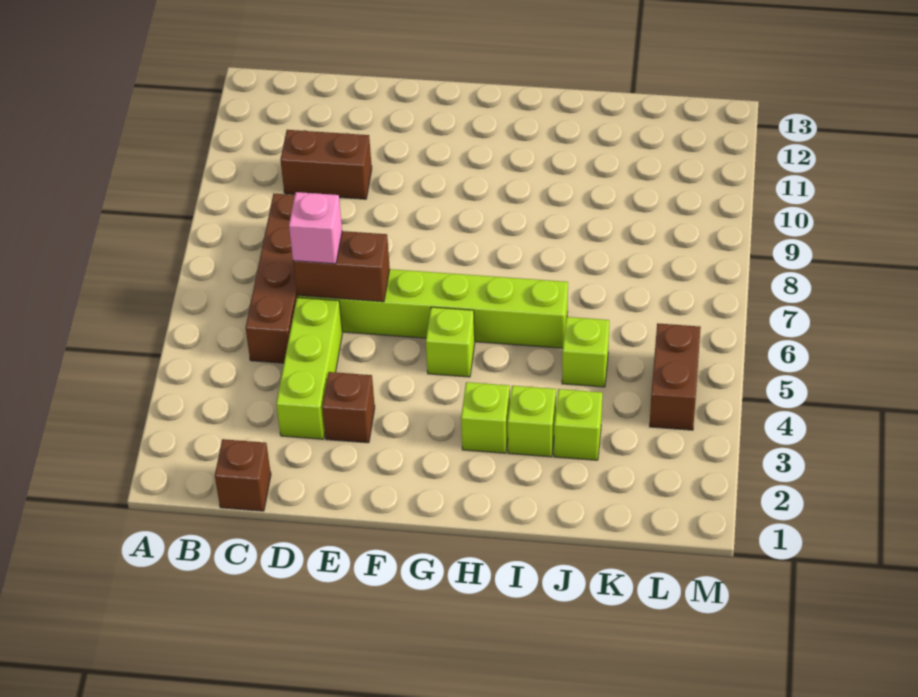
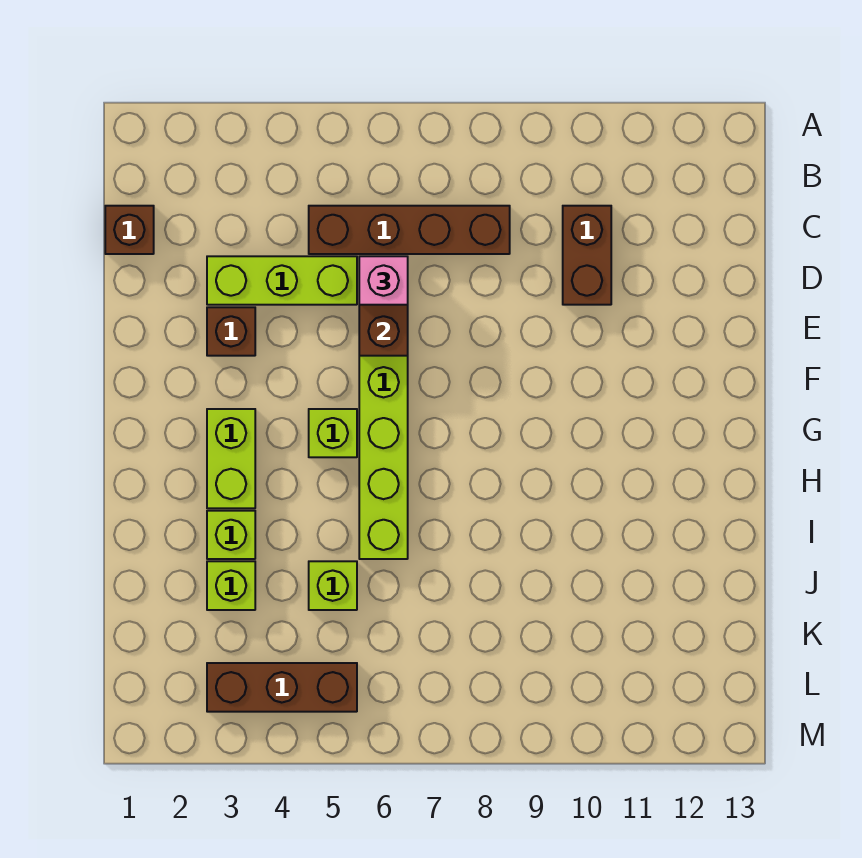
lime 1x1 brick [461,382,510,453] -> lime 1x2 brick [207,409,255,508]
brown 1x2 brick [649,323,701,430] -> brown 1x3 brick [207,663,357,712]

